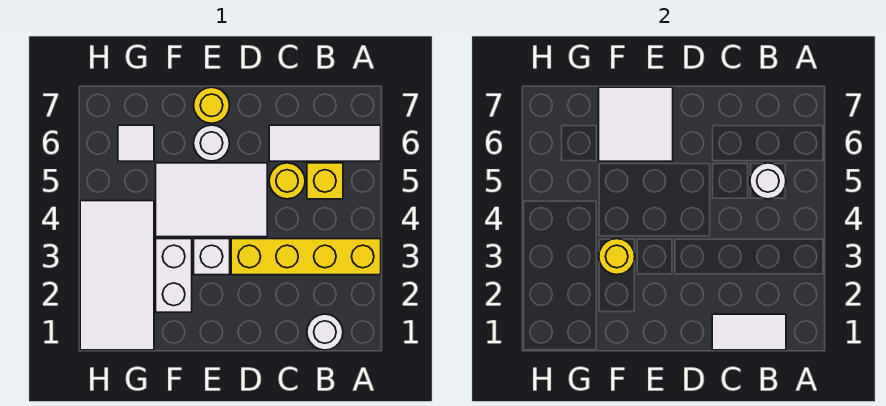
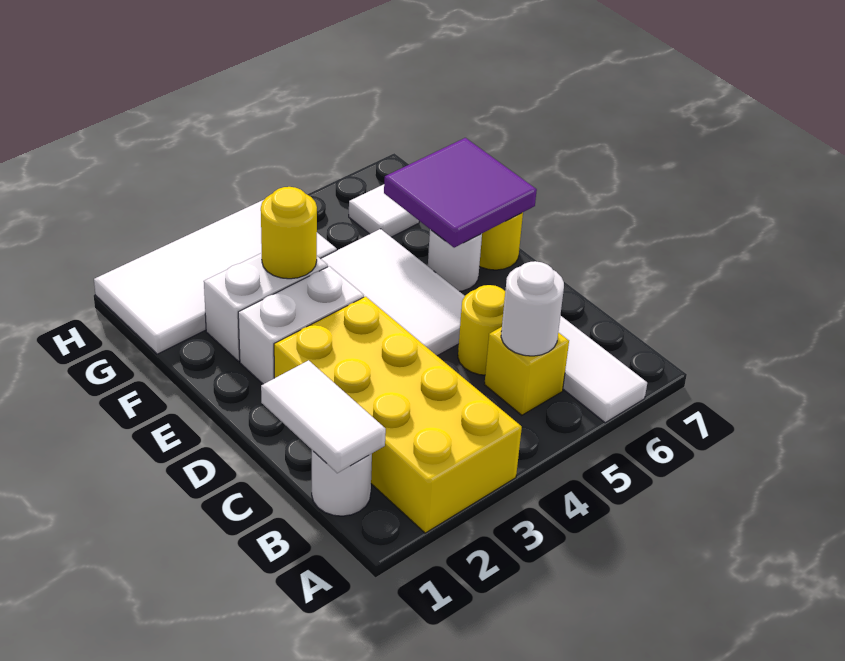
yellow 1x4 brick [231,239,381,275] -> yellow 2x4 brick [274,297,522,533]
white 1x1 brick [194,239,230,275] -> white 1x2 brick [238,266,364,384]
white 2x2 tile [599,87,673,161] -> purple 2x2 tile [384,138,537,248]

